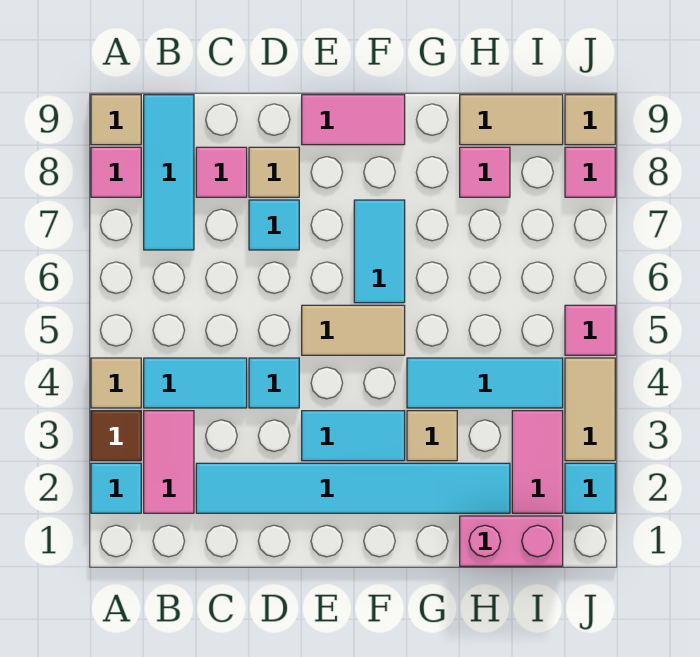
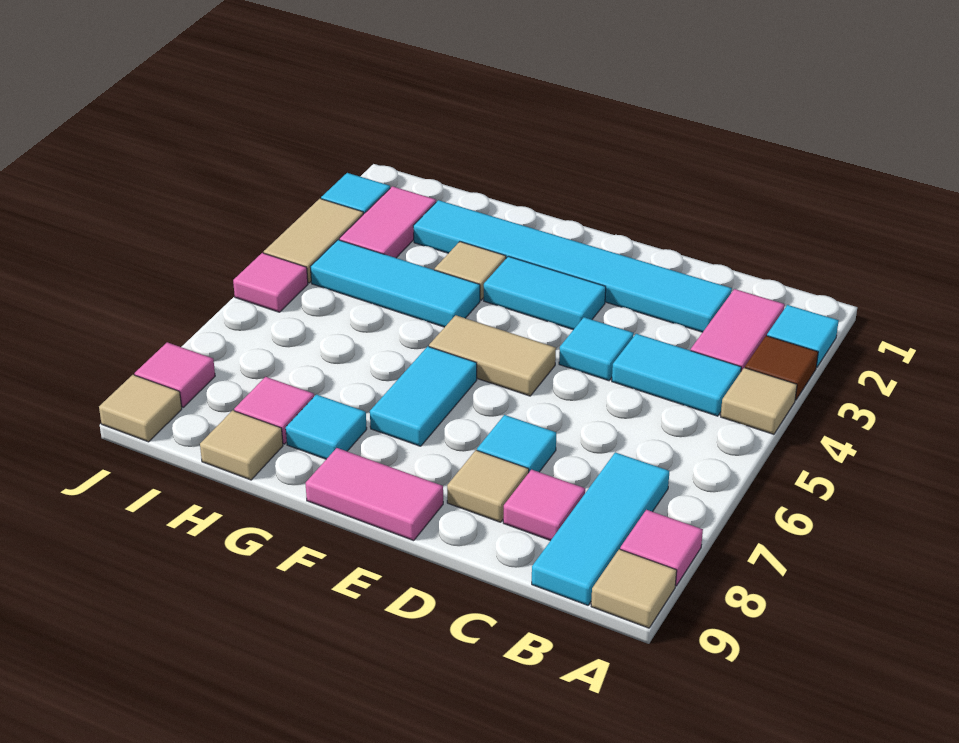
none -> cyan 1x1 tile [286,394,367,459]
pink 1x2 brick [460,516,563,566] -> none
tan 1x2 tile [460,95,563,145] -> tan 1x1 tile [200,410,283,480]

